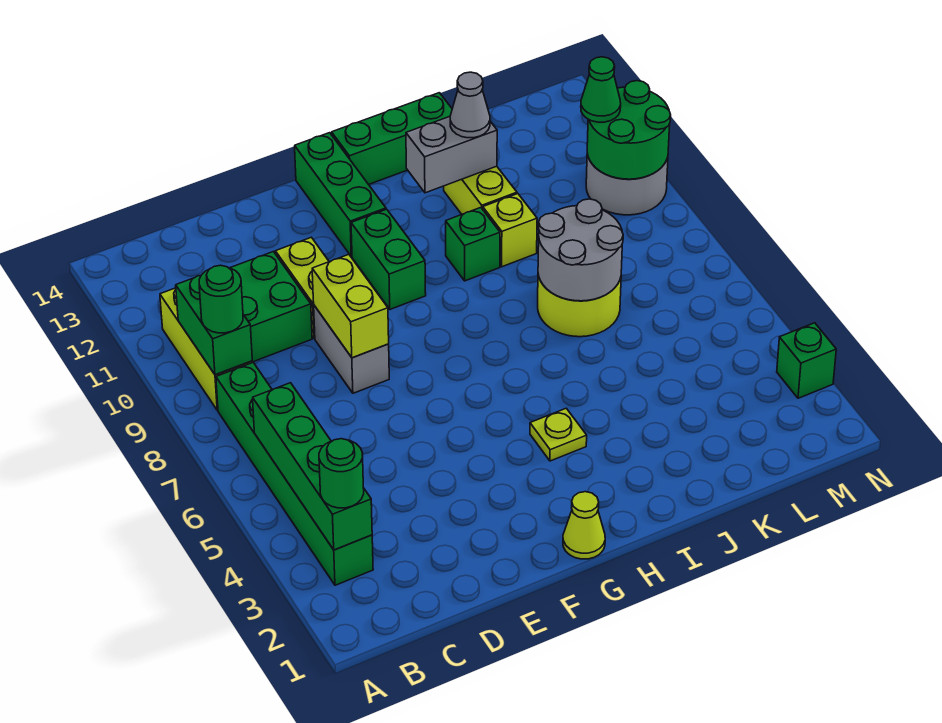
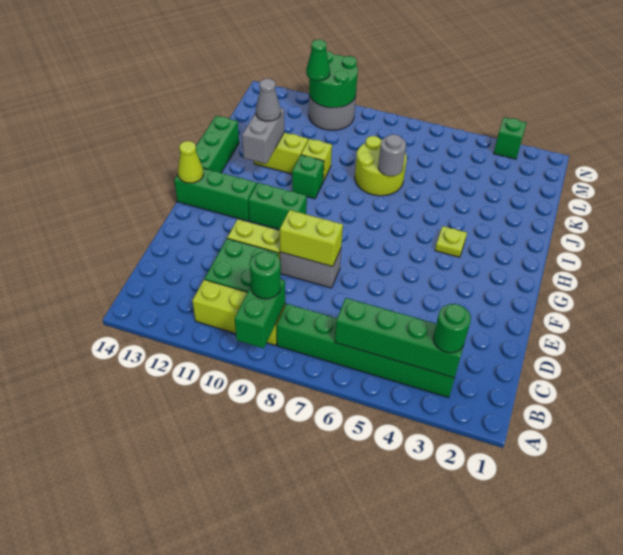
green 1x2 brick [176,275,252,375] -> green 1x2 brick turned to [235,280,285,348]
lime 1x1 cone [563,492,605,559] -> lime 1x1 cone moved to [178,141,204,183]
grey 2x2 round brick [538,199,623,301] -> grey 1x1 round brick [378,134,406,176]

